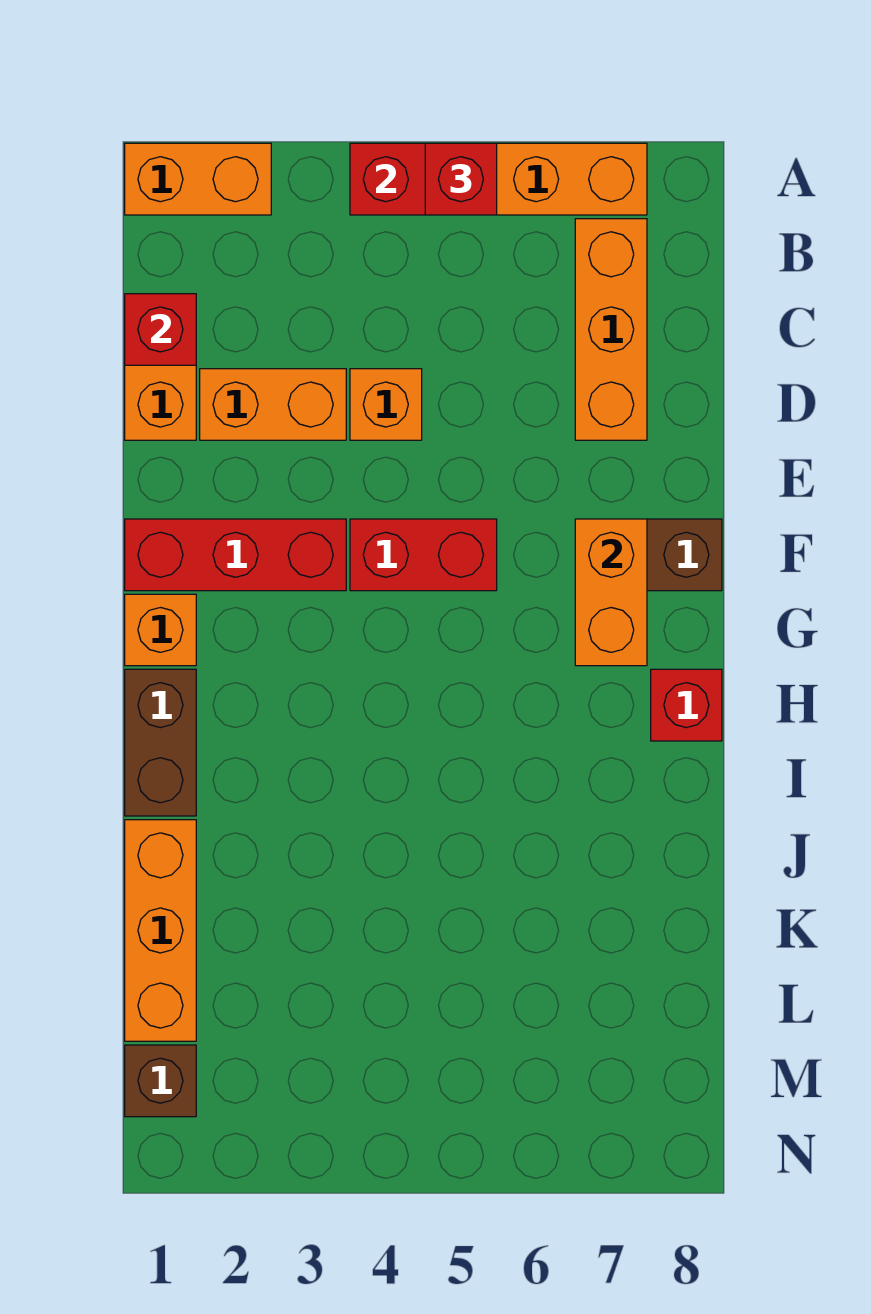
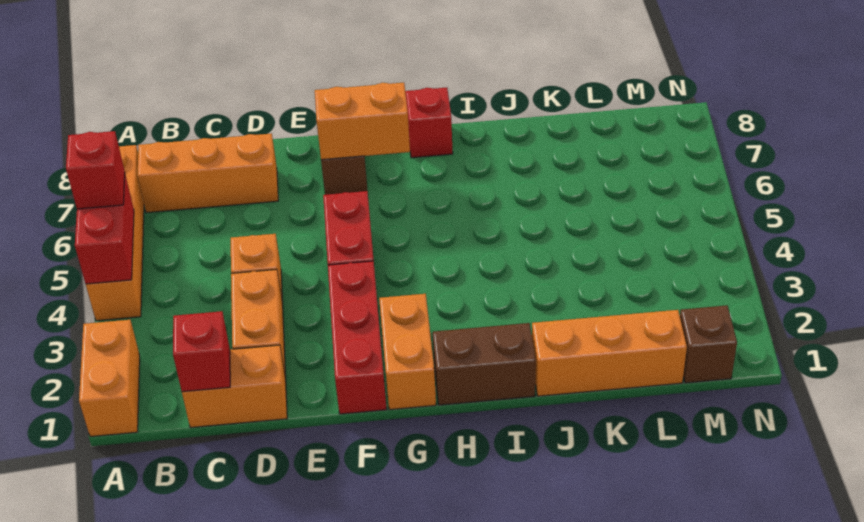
orange 1x1 brick [125,594,196,666] -> orange 1x2 brick [379,294,436,410]

